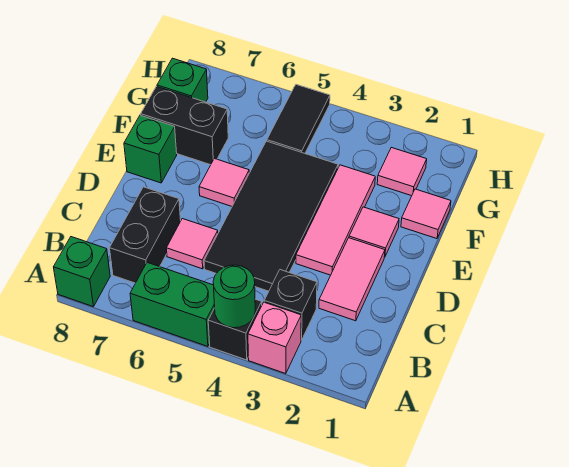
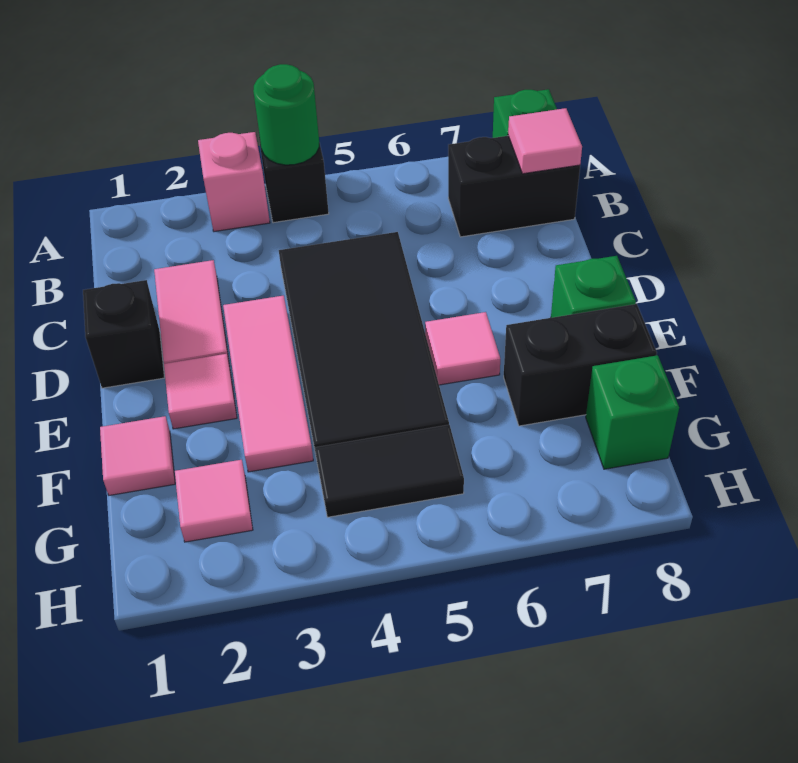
green 1x2 brick [130,263,215,346] -> none
black 1x1 brick [264,270,317,340] -> black 1x1 brick moved to [83,280,164,388]
black 1x2 brick [110,187,181,283] -> black 1x2 brick turned to [448,136,580,237]
pink 1x1 tile [166,219,218,269] -> pink 1x1 tile moved to [508,108,582,174]
black 1x2 tile [267,85,330,153] -> black 1x2 tile turned to [315,425,464,517]

